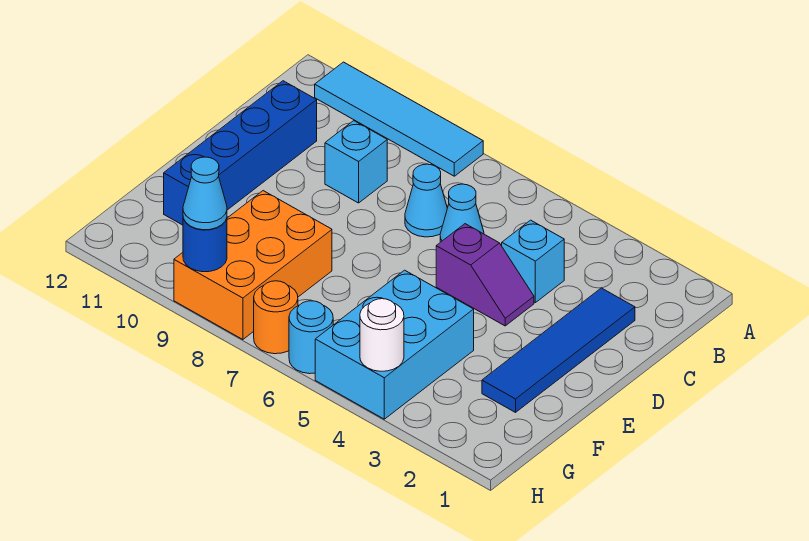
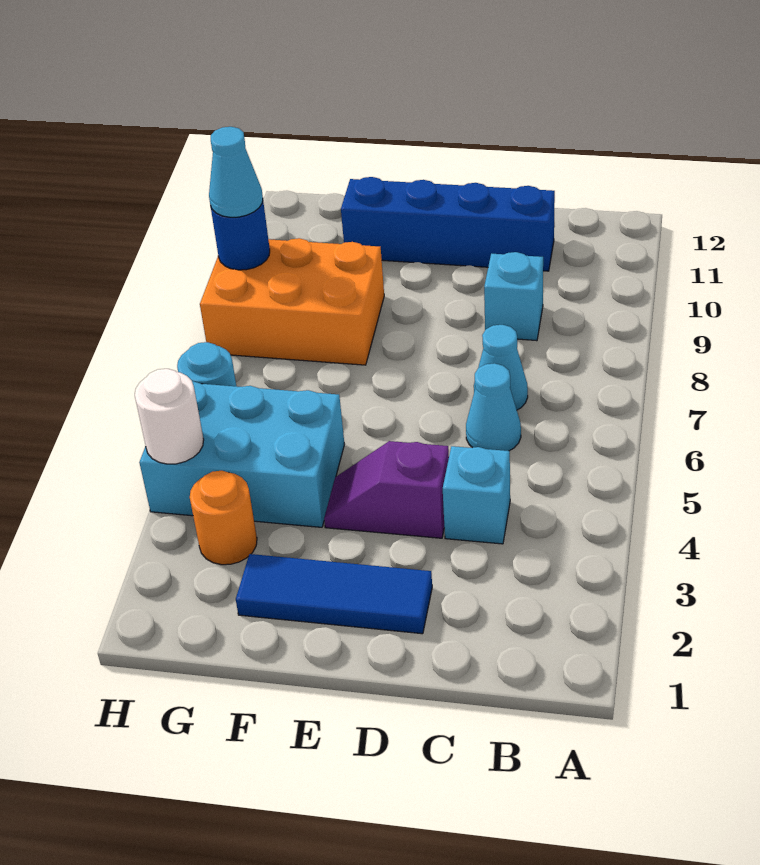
cyan 1x4 tile [315,62,483,176] -> none
blue 1x4 tile [482,288,635,412] -> blue 1x3 tile [236,554,432,634]
purple 1x2 slope [436,224,534,326] -> purple 1x2 slope turned to [324,441,449,538]
orange 1x1 round brick [254,281,298,354] -> orange 1x1 round brick moved to [190,471,257,565]

